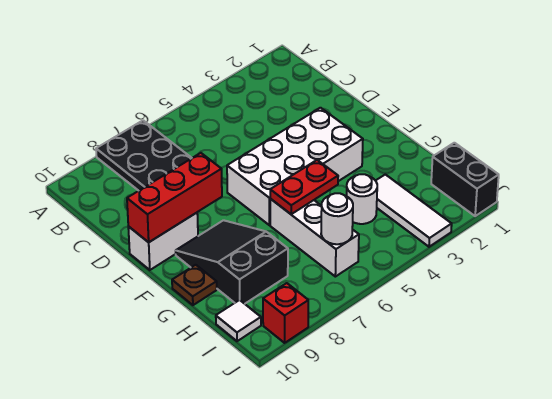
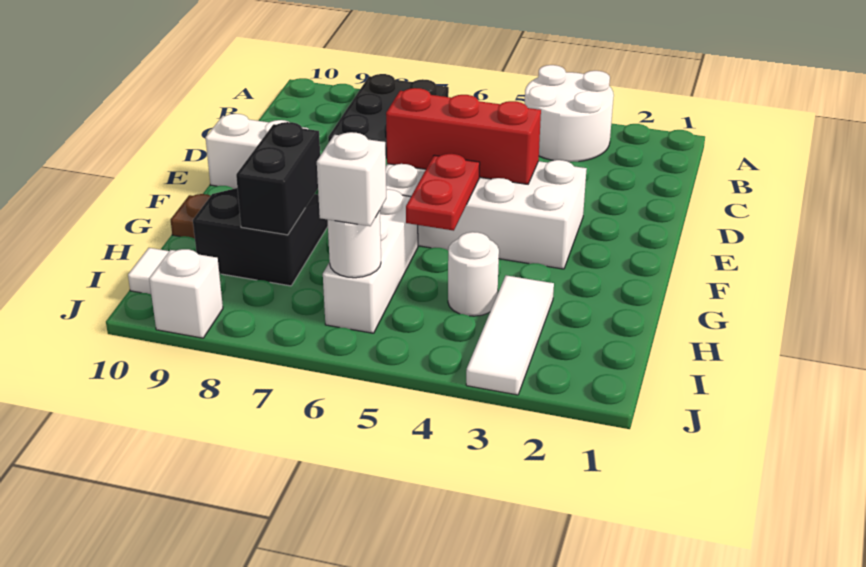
none -> white 2x2 round brick [525,65,614,162]
red 1x3 brick [127,153,222,242] -> red 1x3 brick moved to [386,88,541,184]
red 1x2 plate [270,160,338,214] -> red 1x2 plate turned to [406,154,480,231]
black 1x2 brick [431,143,499,216] -> black 1x2 brick moved to [236,122,320,235]
none -> white 1x1 brick [317,132,386,226]
red 1x1 brick [263,283,308,343] -> white 1x1 brick [149,249,223,338]

